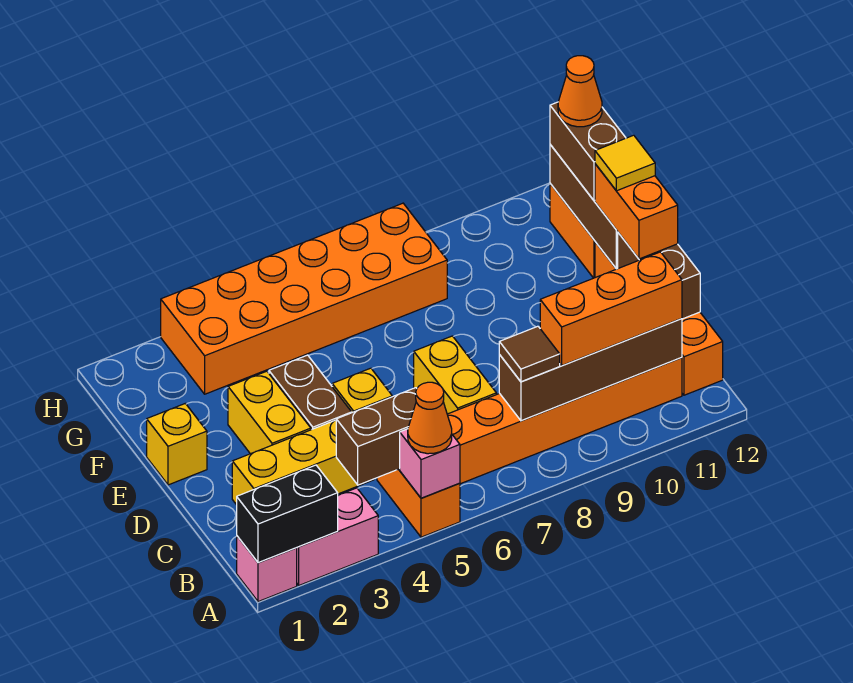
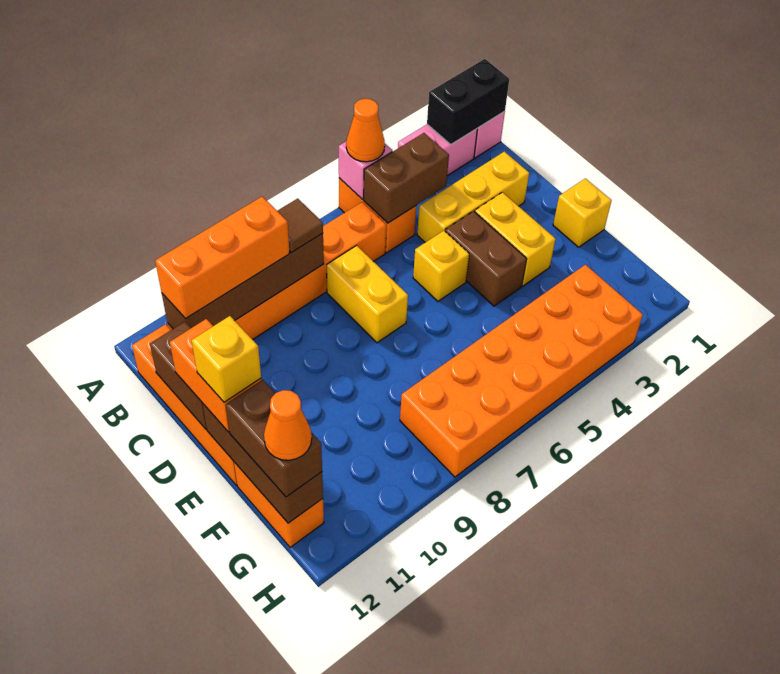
yellow 1x1 tile [595,135,655,191] -> yellow 1x1 brick [192,316,261,402]

